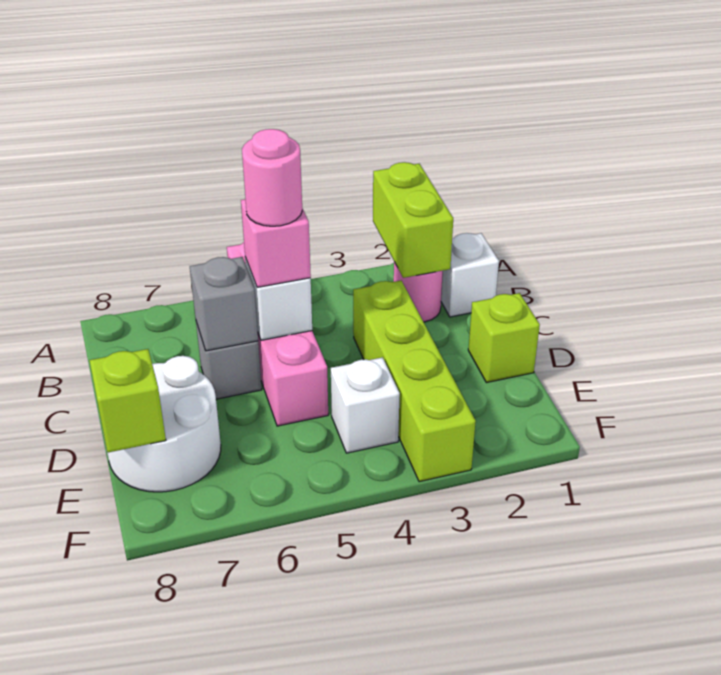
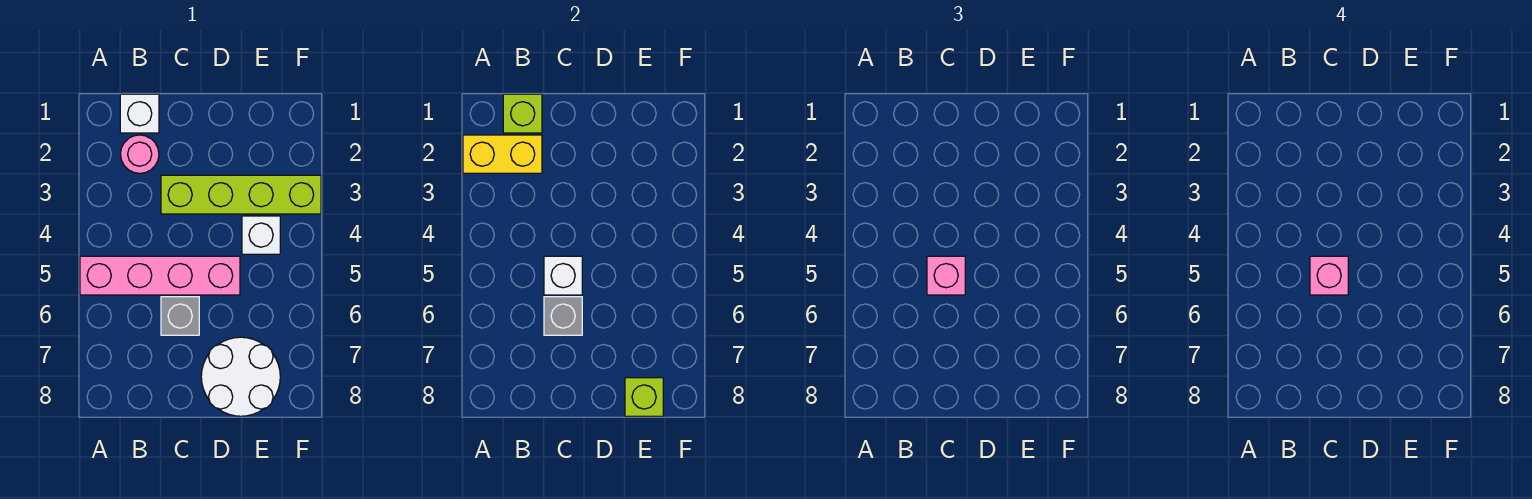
lime 1x2 brick [373,162,453,278] -> yellow 1x2 brick [463,135,542,173]
pink 1x1 round brick [242,129,302,226] -> pink 1x1 brick [1310,256,1348,295]
lime 1x1 brick [468,293,540,383] -> lime 1x1 brick moved to [503,94,542,133]

